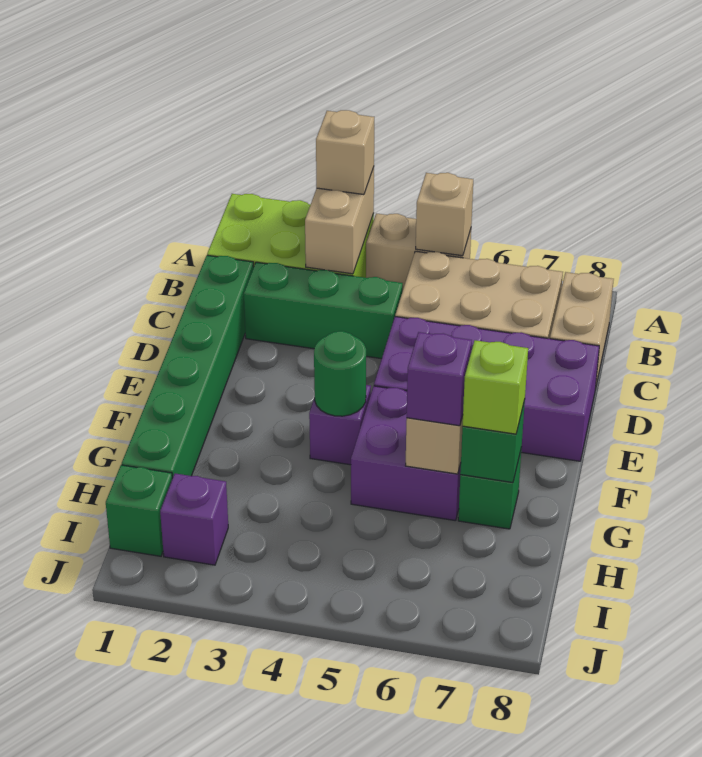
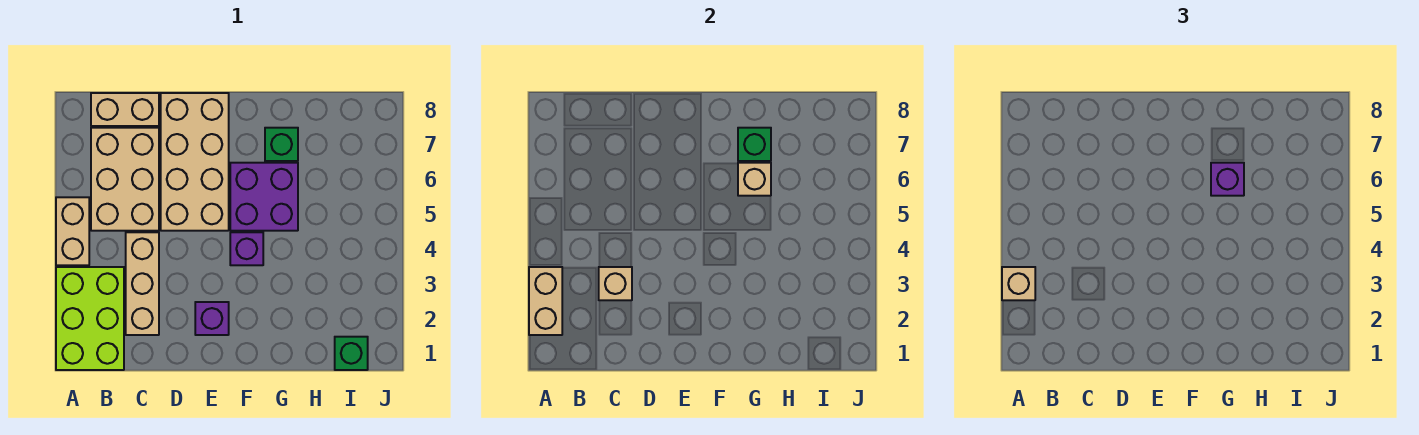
tan 1x2 brick [305,167,374,274] -> tan 1x2 brick turned to [529,267,562,335]
tan 1x1 brick [416,173,473,256] -> tan 1x1 brick moved to [599,267,632,300]
green 1x6 brick [122,255,254,478] -> none
green 1x3 brick [244,262,403,359] -> tan 1x3 brick [126,232,159,335]
purple 2x4 brick [374,317,599,461] -> tan 2x4 brick [161,93,229,231]
green 1x1 round brick [314,331,366,416] -> none
lime 1x1 brick [463,340,528,434] -> none
purple 1x1 brick [160,474,228,565] -> purple 1x1 brick moved to [195,302,229,335]

